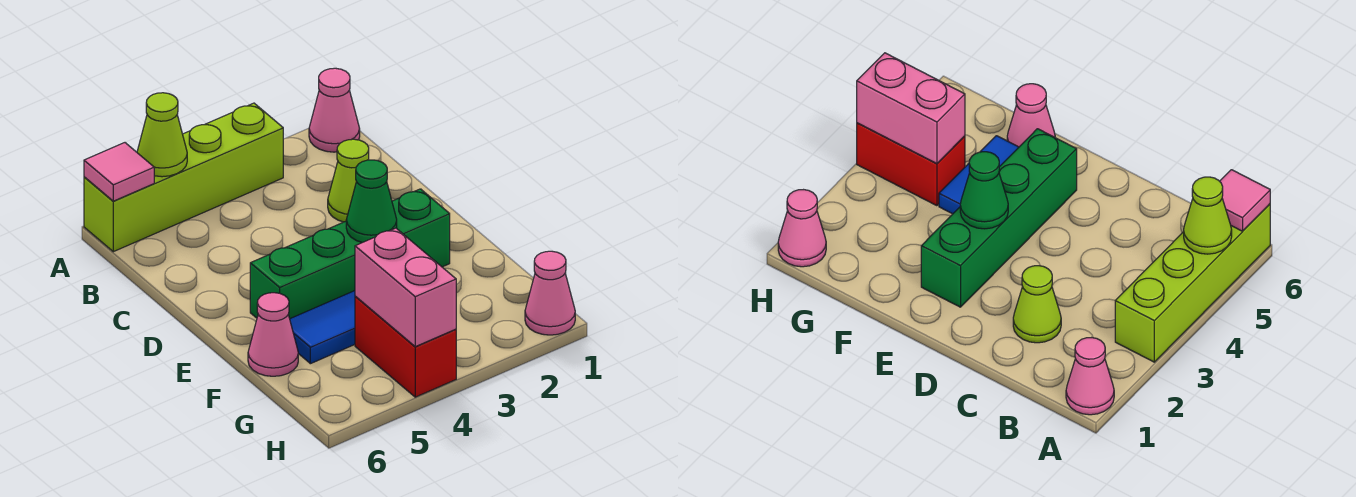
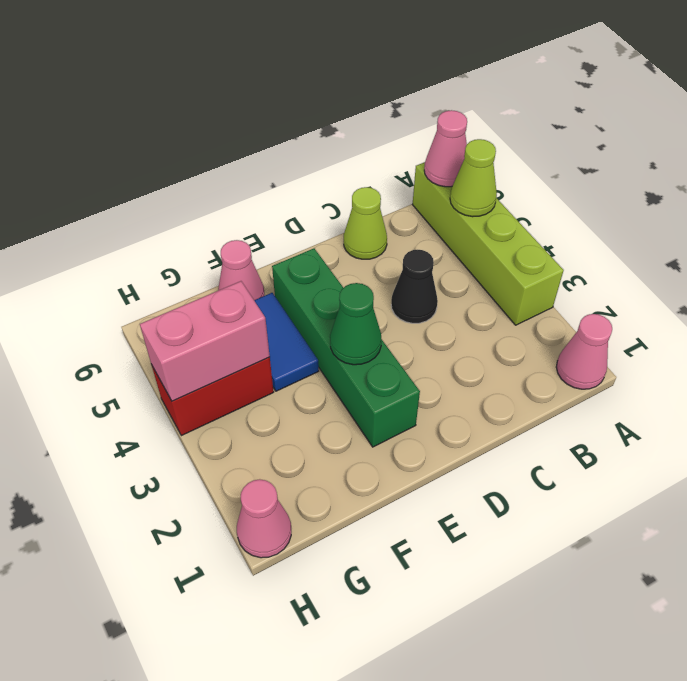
pink 1x1 tile [84,143,154,201] -> pink 1x1 cone [424,110,467,187]
lime 1x1 cone [328,139,369,222] -> lime 1x1 cone moved to [344,187,387,259]
none -> black 1x1 cone [391,250,438,323]

